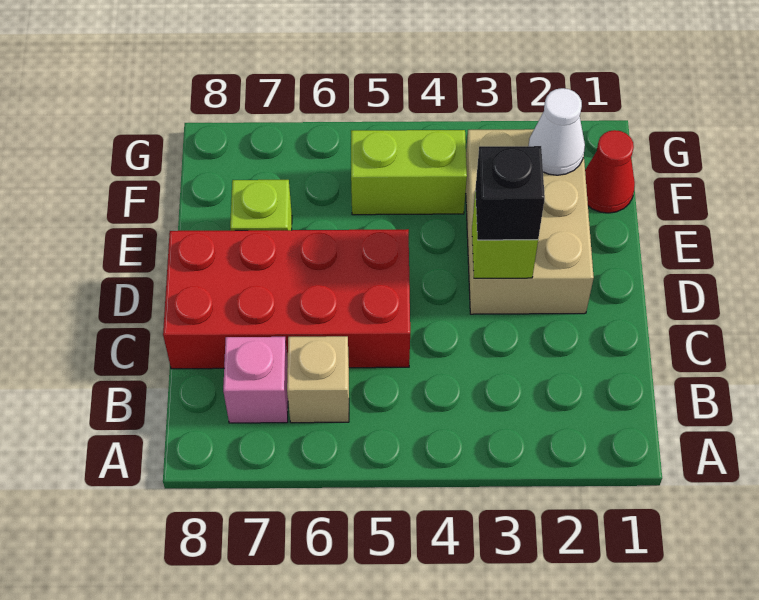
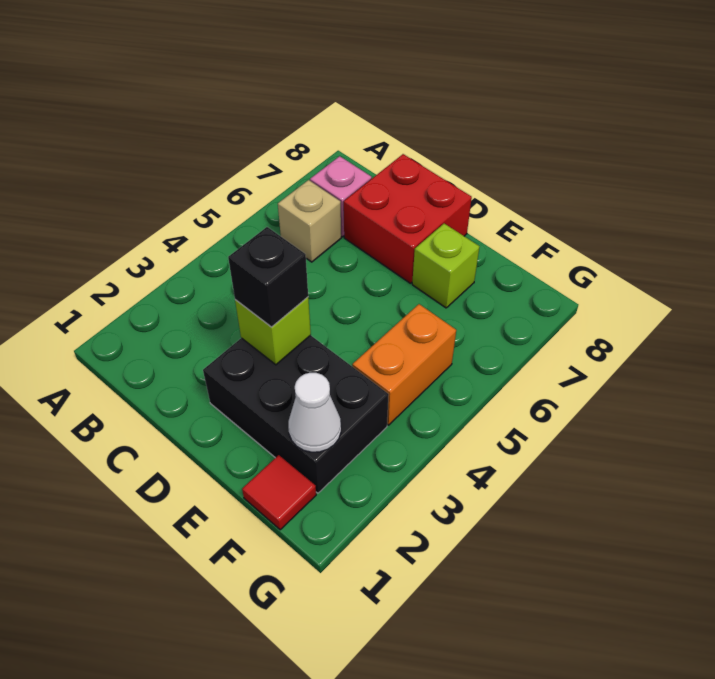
red 2x4 brick [163,229,410,369] -> red 2x2 brick [344,154,472,283]
tan 2x3 brick [466,129,594,314] -> black 2x3 brick [203,335,389,493]
red 1x1 cone [585,130,635,213] -> red 1x1 tile [242,455,316,530]
lime 1x2 brick [351,130,467,215] -> orange 1x2 brick [352,304,456,425]

